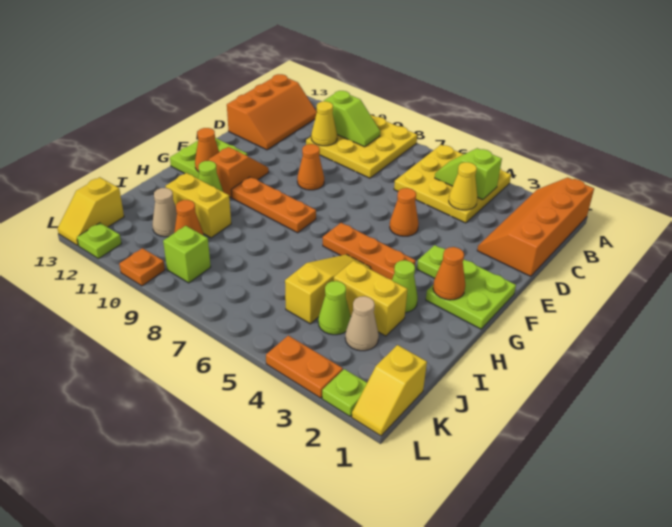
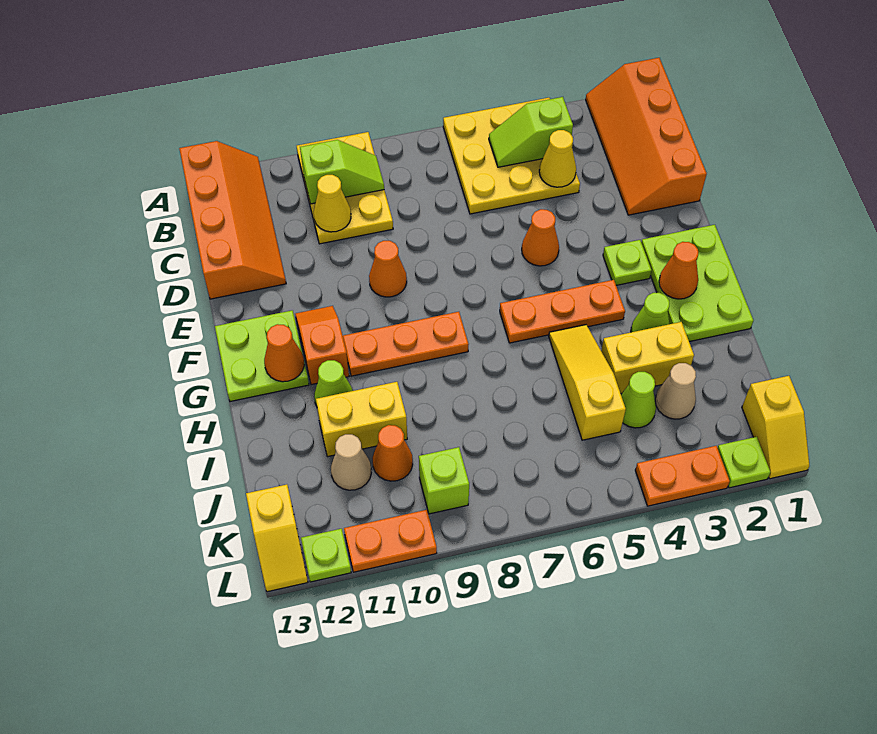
yellow 3x3 plate [306,115,417,178] -> yellow 2x3 plate [297,132,393,244]
orange 2x3 slope [227,74,317,150] -> orange 2x4 slope [179,141,286,299]
lime 2x2 plate [426,260,516,329] -> lime 2x3 plate [641,225,753,342]
orange 1x1 plate [119,248,165,286] -> orange 1x2 plate [344,510,437,572]

